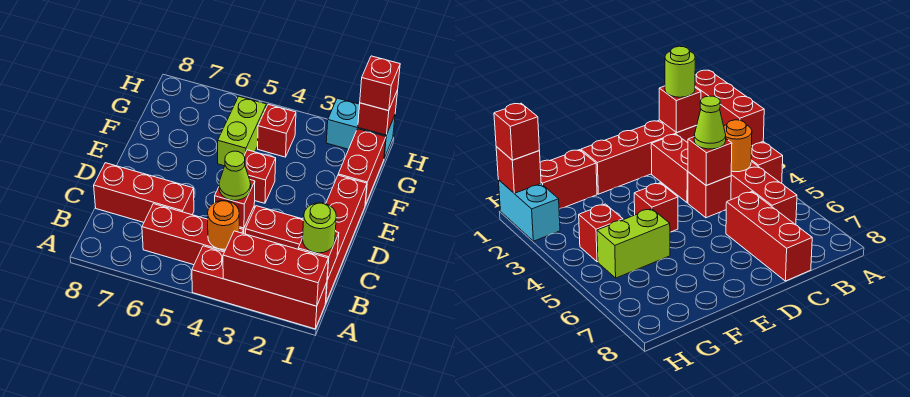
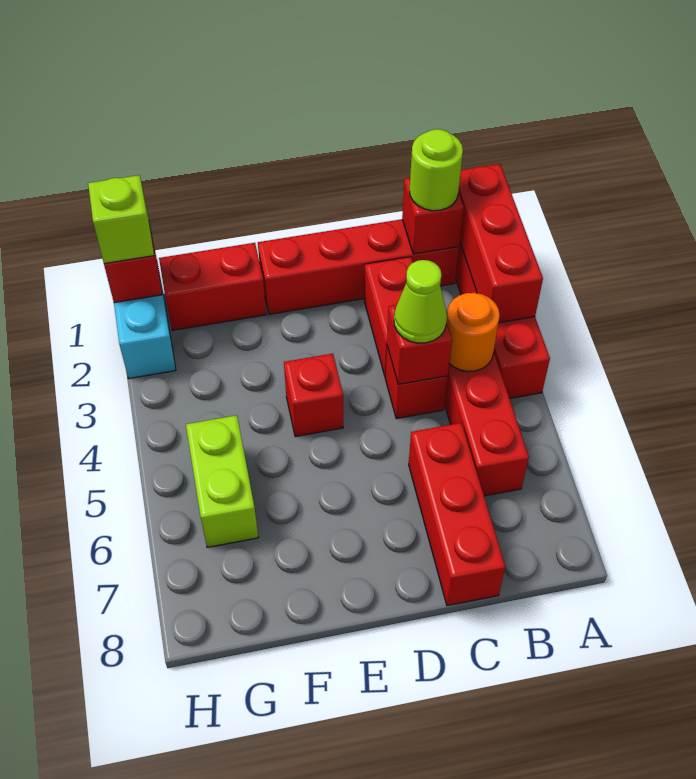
lime 1x2 brick [218,97,266,166] -> lime 1x2 brick turned to [186,415,259,547]
red 1x1 brick [258,104,296,157] -> none
red 1x1 brick [360,56,400,111] -> lime 1x1 brick [88,175,154,264]

